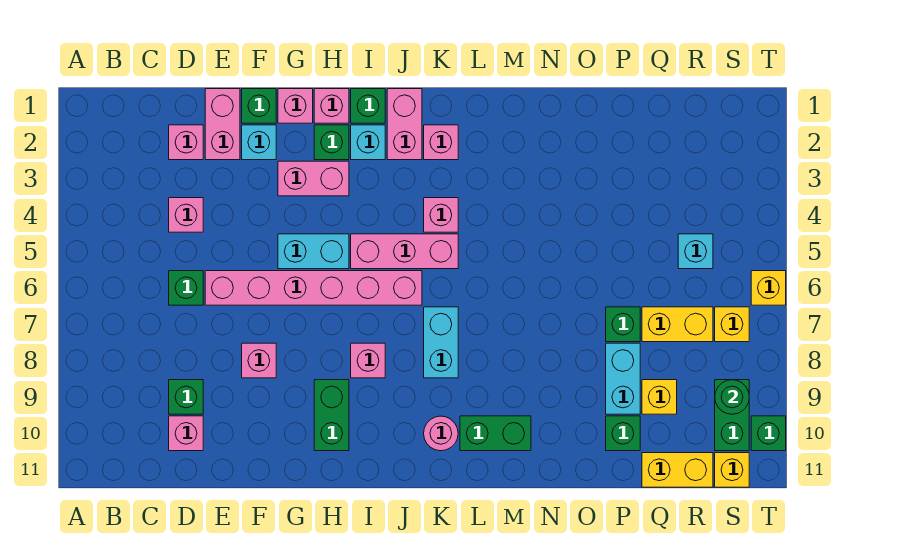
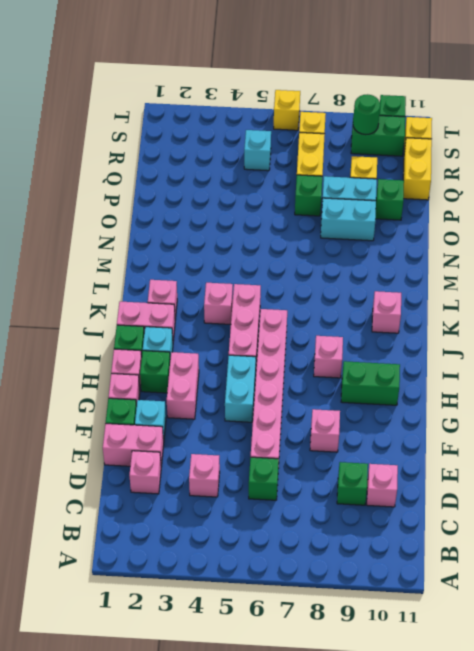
cyan 1x2 brick [424,307,458,378] -> cyan 1x2 brick moved to [321,198,376,241]
pink 1x1 round brick [424,416,458,451] -> pink 1x1 brick [372,291,401,333]
green 1x2 brick [460,416,531,451] -> none

